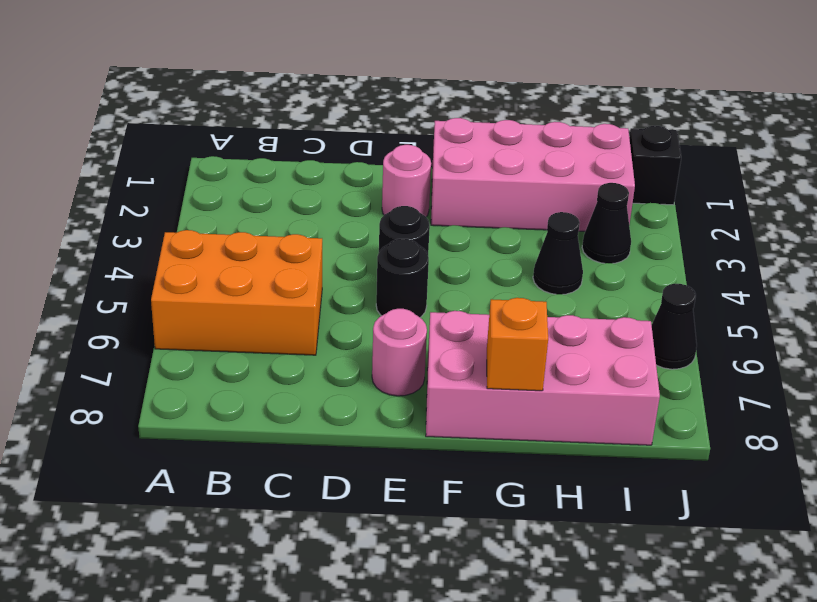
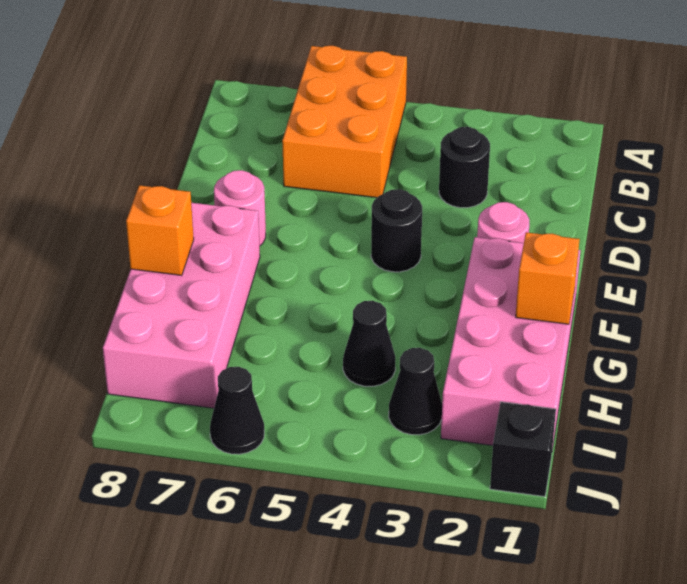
black 1x1 round brick [376,239,429,317] -> black 1x1 round brick moved to [439,127,490,208]
none -> orange 1x1 brick [516,232,580,324]

